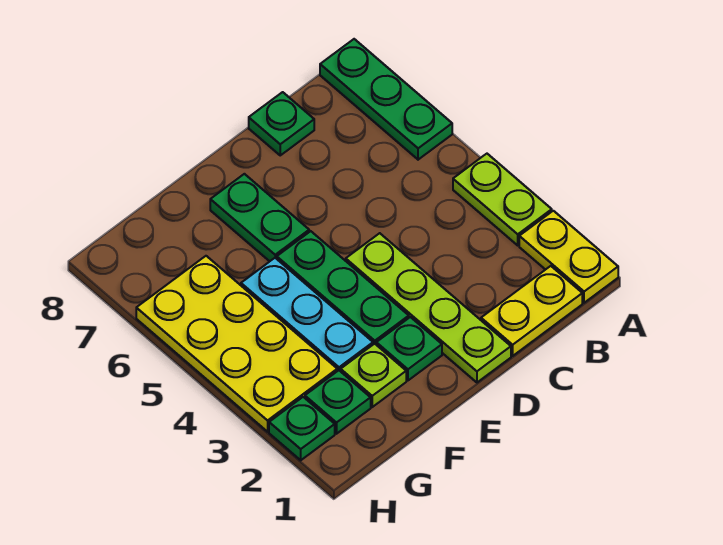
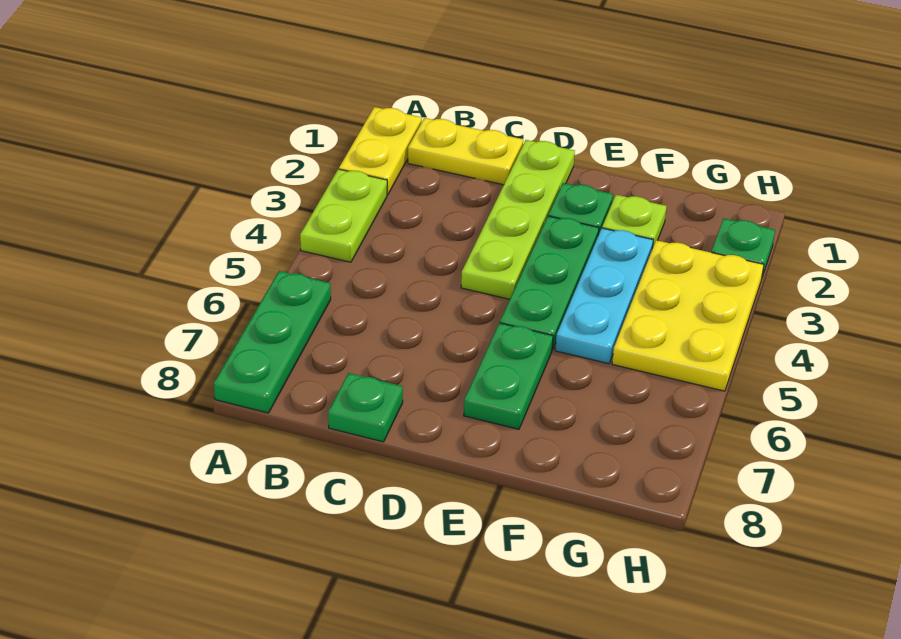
green 1x1 plate [305,370,371,434] -> none
yellow 2x4 plate [136,256,337,432] -> yellow 2x3 plate [612,240,764,391]

